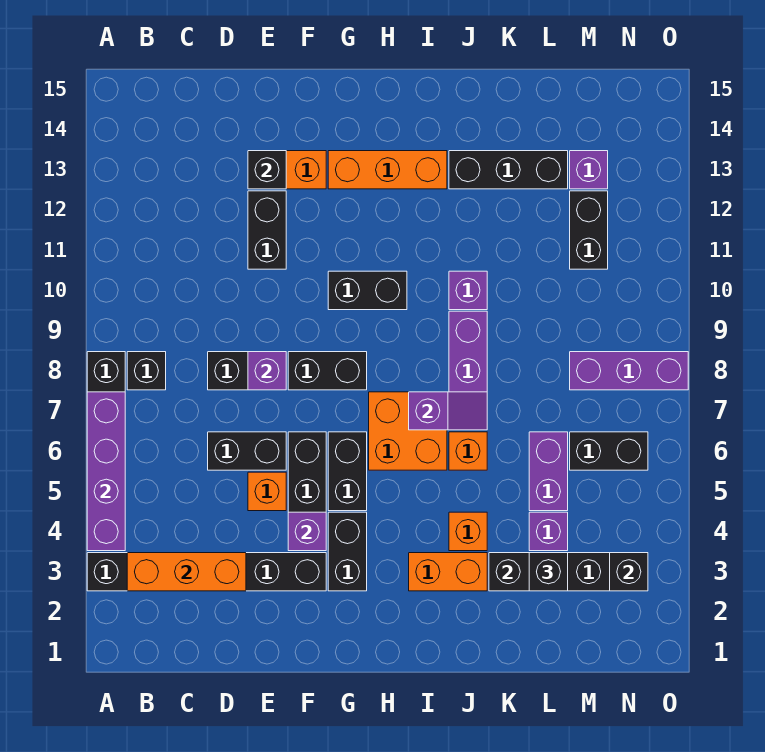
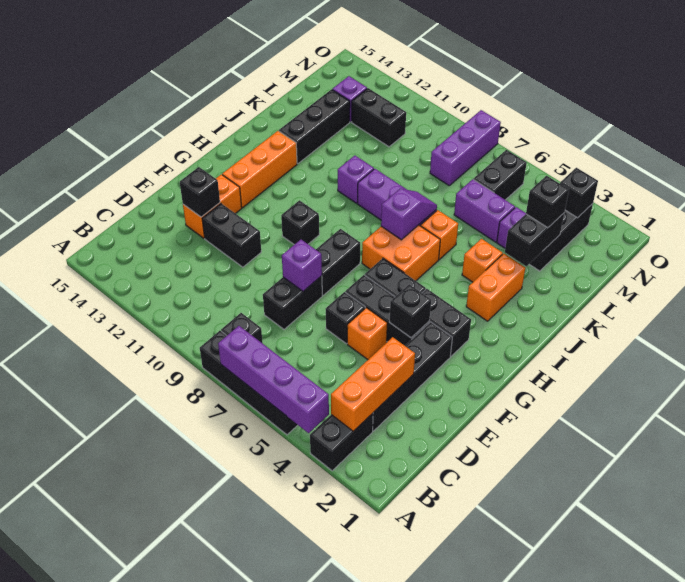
black 1x2 brick [208,432,286,470] -> black 1x1 brick [326,292,365,344]
purple 1x1 brick [288,512,326,551] -> black 1x1 brick [390,284,431,338]
black 1x2 brick [328,271,407,310] -> black 1x1 brick [281,200,319,245]

